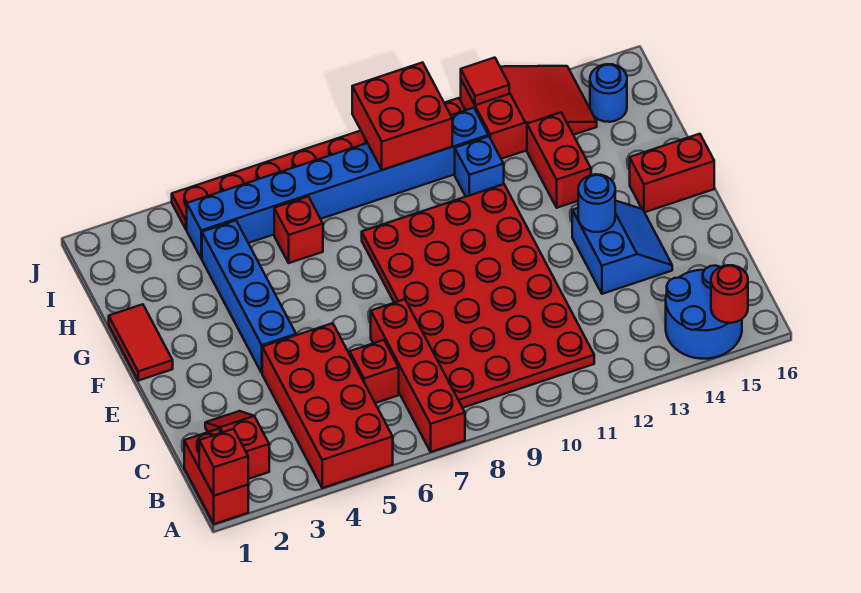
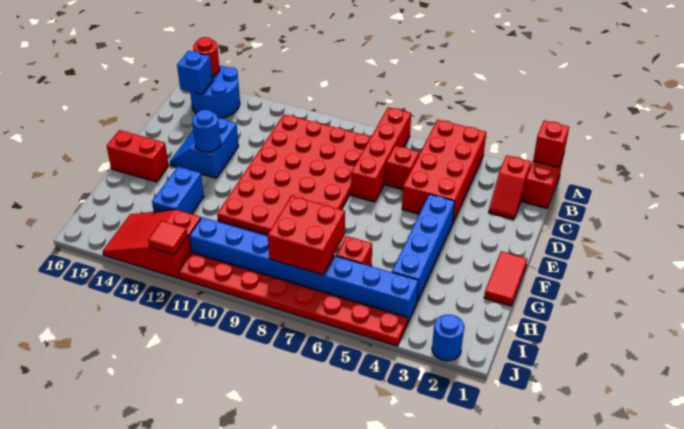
red 1x2 brick [527,113,591,208] -> blue 1x2 brick [152,167,204,214]
blue 1x1 brick [455,136,504,197] -> blue 1x1 brick moved to [177,51,213,94]
red 2x2 brick [352,62,452,170] -> red 2x2 brick moved to [268,196,345,275]
blue 1x1 round brick [590,64,627,122] -> blue 1x1 round brick moved to [432,314,464,361]

